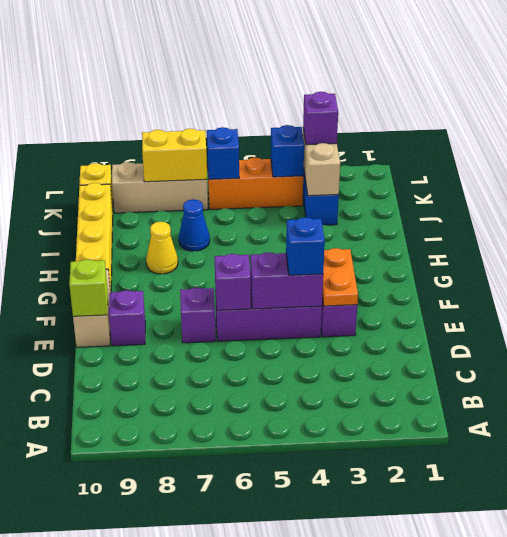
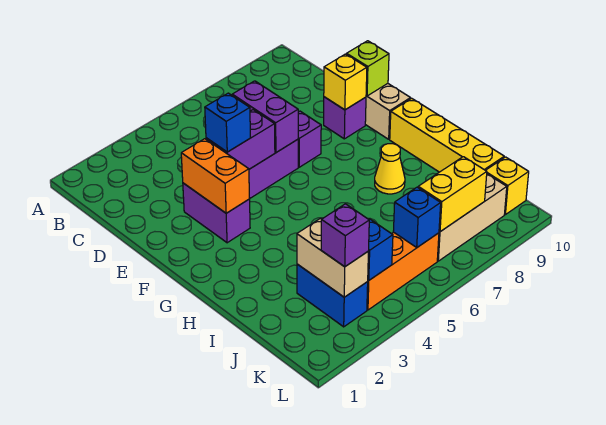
orange 1x2 plate [322,248,358,306] -> orange 1x2 brick [181,139,250,213]
purple 1x1 brick [215,254,251,310] -> purple 1x2 brick [232,81,298,152]
none -> yellow 1x1 brick [324,54,367,110]
blue 1x1 cone [179,199,210,251] -> none

